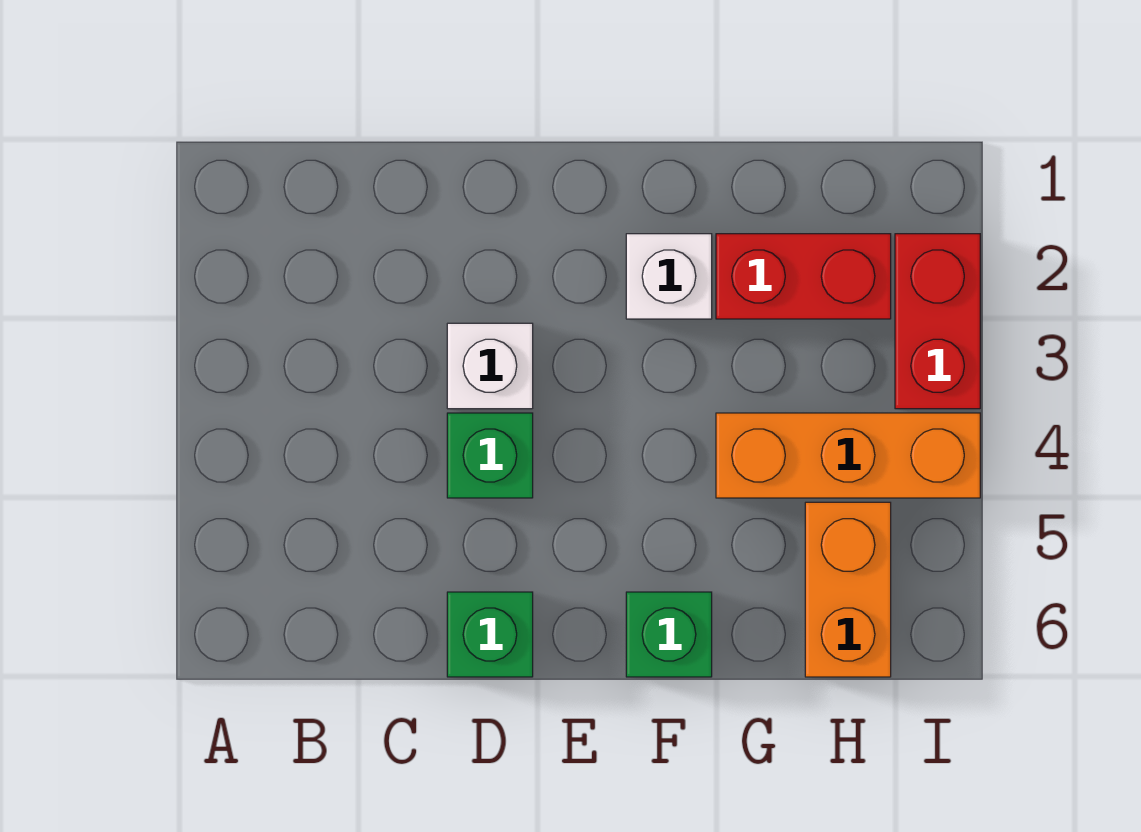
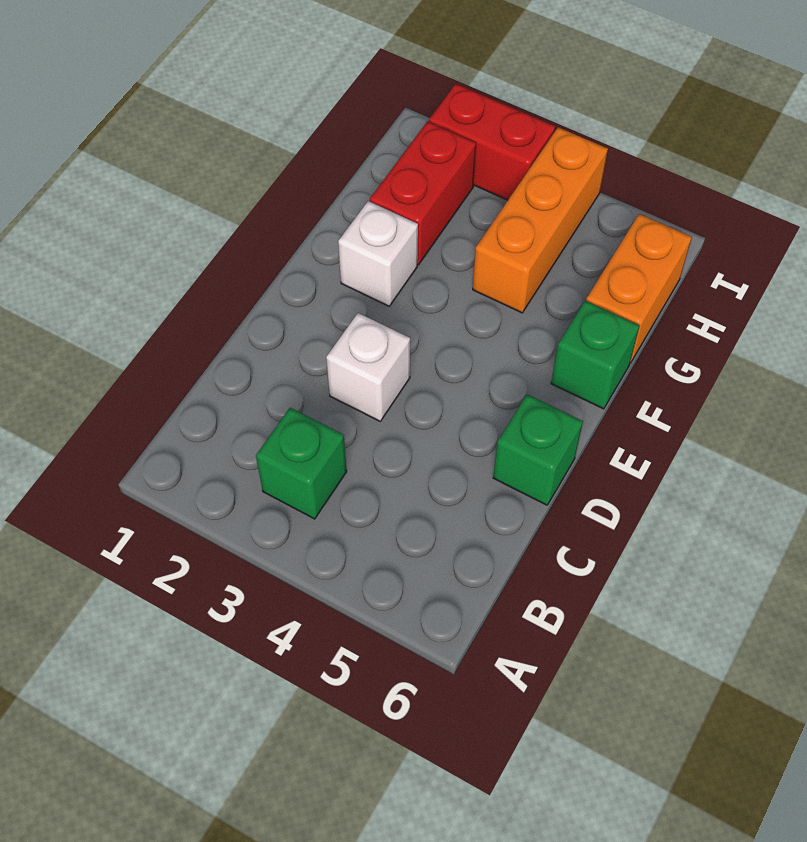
green 1x1 brick [447,413,533,498] -> green 1x1 brick moved to [256,408,347,519]
orange 1x2 brick [805,502,891,677] -> orange 1x2 brick turned to [586,214,692,363]

